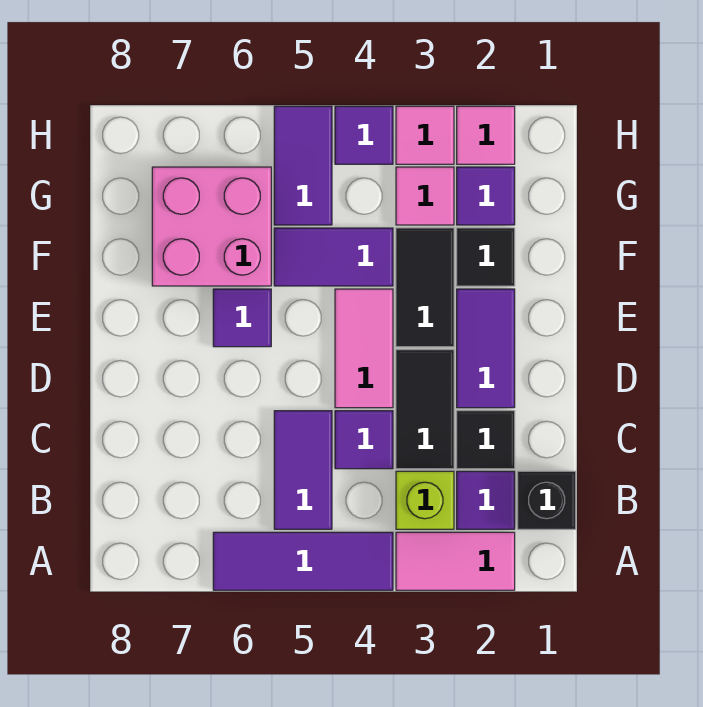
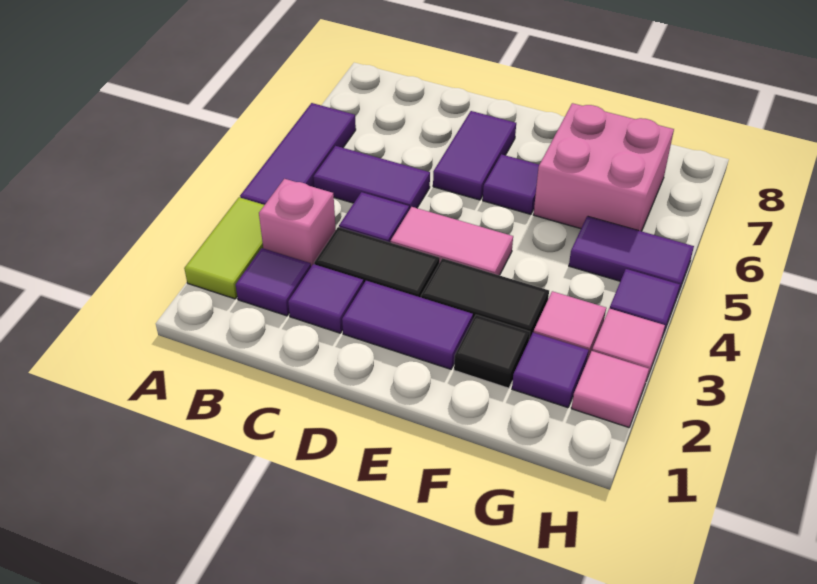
pink 1x2 tile [396,532,515,590] -> lime 1x2 tile [184,197,264,299]
black 1x1 brick [518,471,576,529] -> none
lime 1x1 brick [396,471,454,529] -> pink 1x1 brick [259,179,336,266]
black 1x1 tile [457,411,515,469] -> purple 1x1 tile [288,264,363,333]
purple 1x2 tile [274,228,393,286] -> purple 1x2 tile moved to [433,111,516,200]

